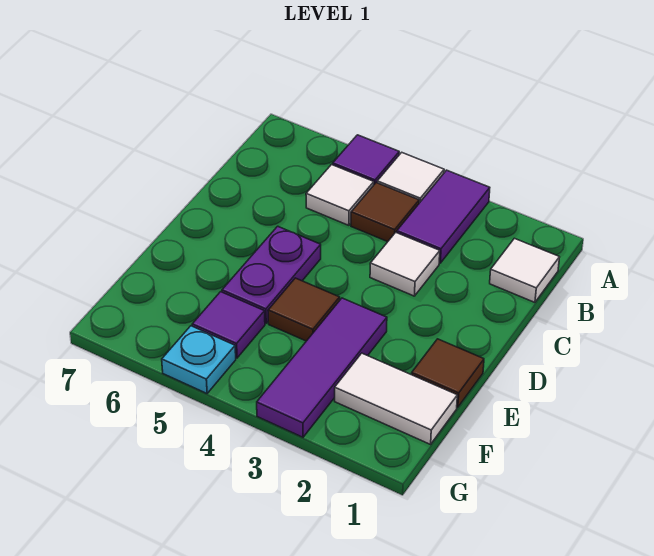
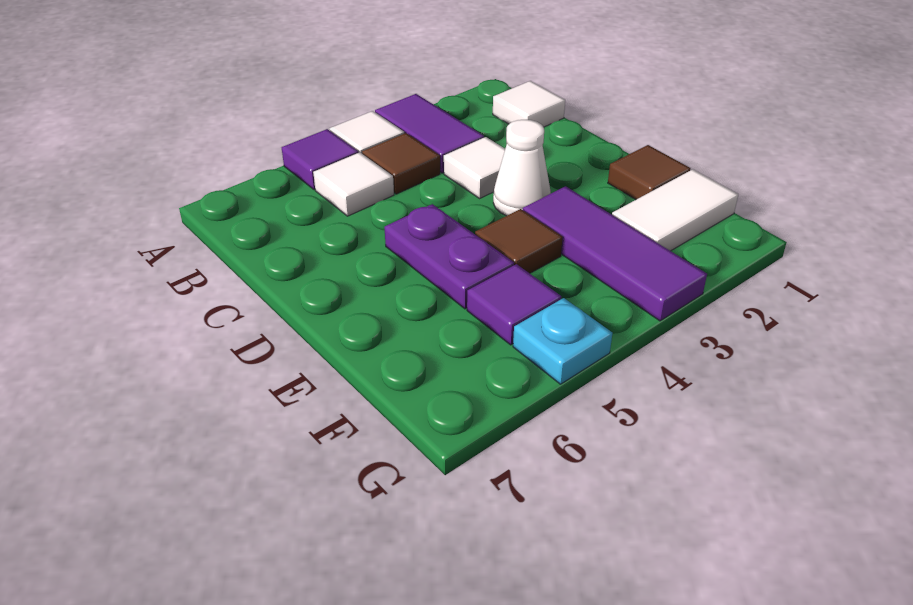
none -> white 1x1 cone [493,120,551,216]

